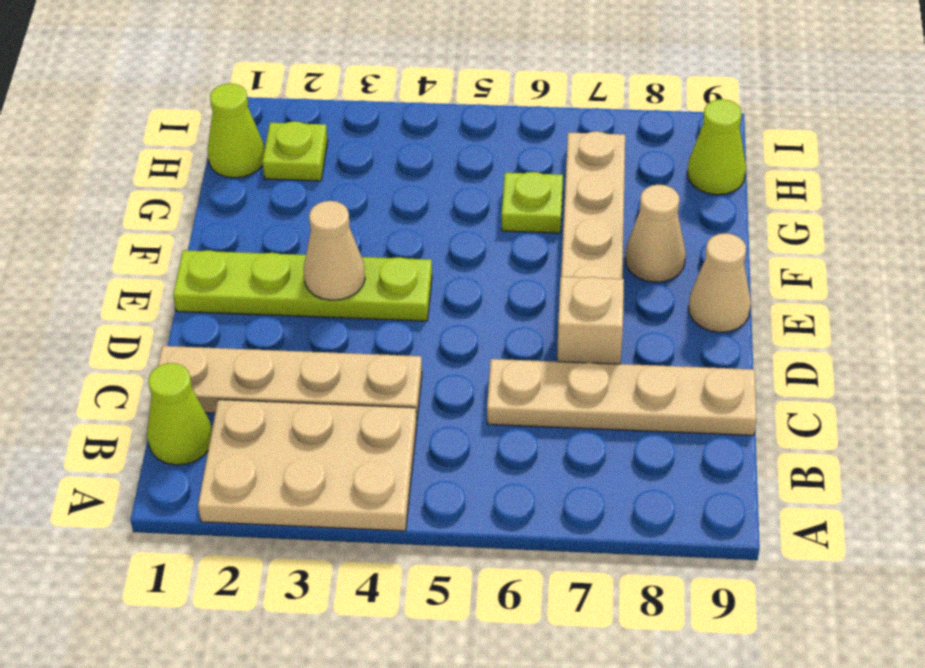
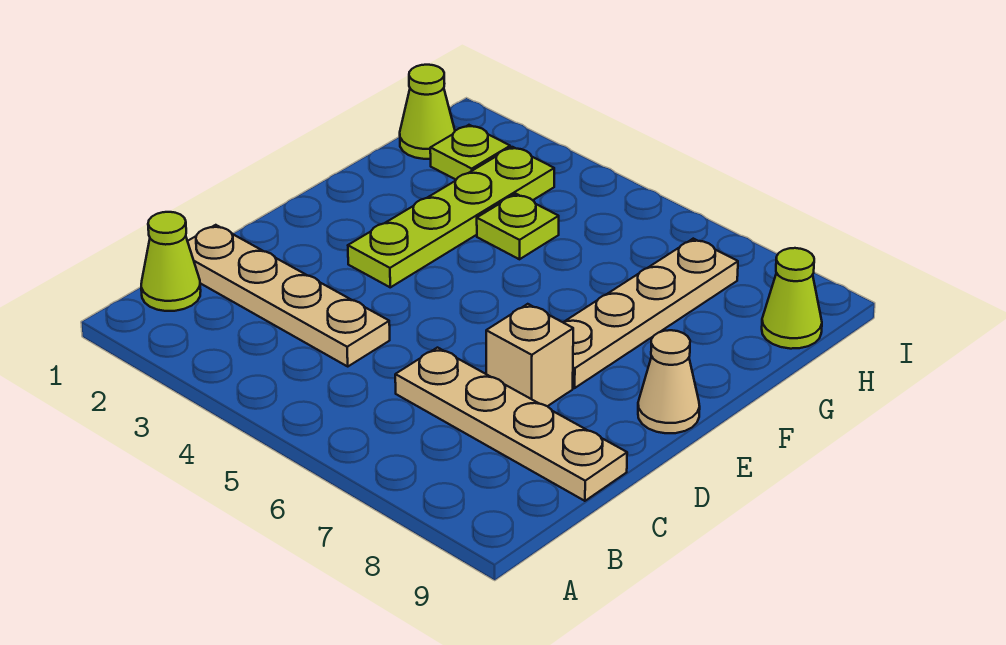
tan 2x3 plate [198,400,417,531] -> none
lime 1x4 plate [173,250,432,321] -> lime 1x4 plate turned to [348,147,554,287]
tan 1x1 cone [304,201,365,300] -> none
tan 1x1 cone [625,185,686,282] -> none
lime 1x1 plate [502,172,563,233] -> lime 1x1 plate moved to [477,194,559,259]

